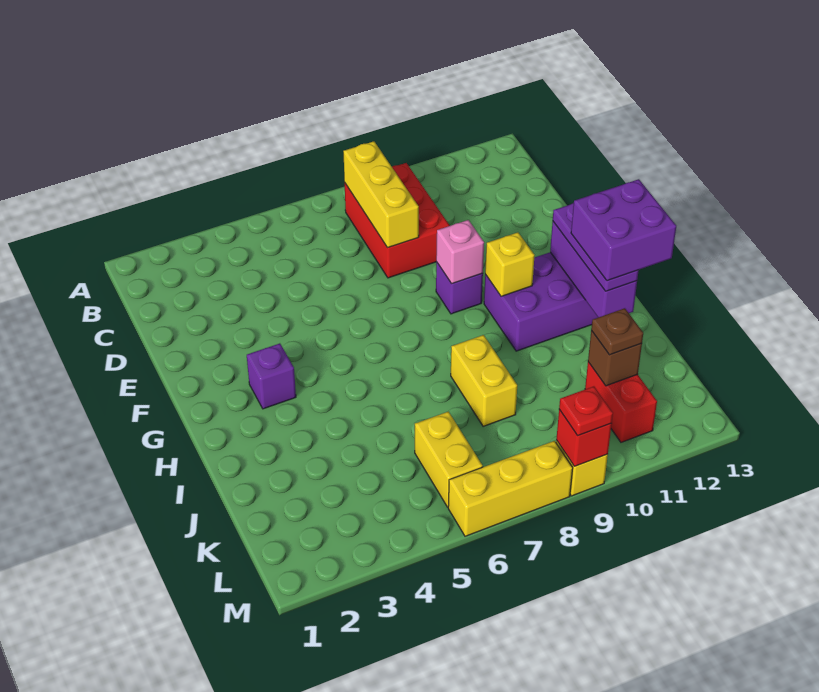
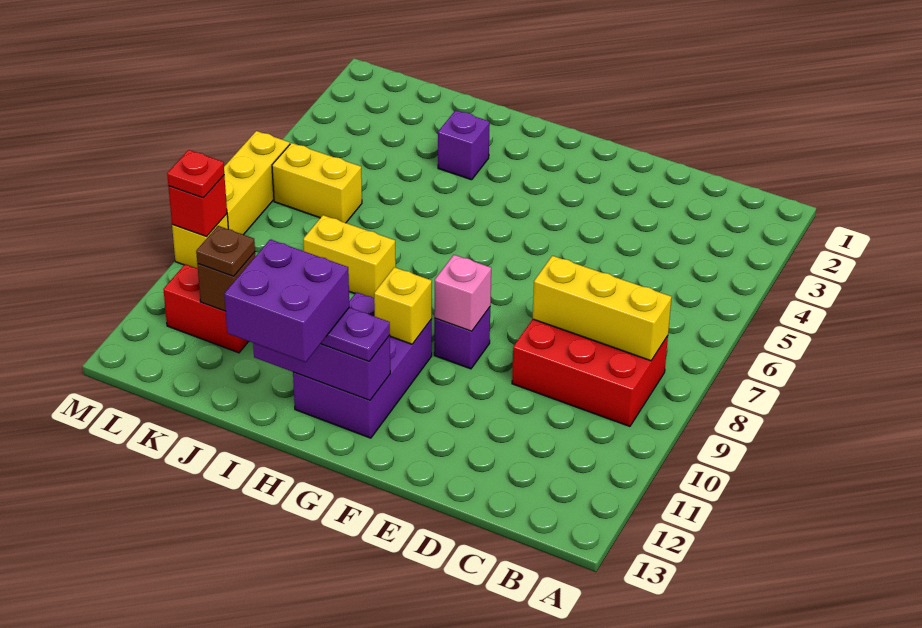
purple 1x1 brick [247,343,296,409] -> purple 1x1 brick moved to [438,110,490,180]

